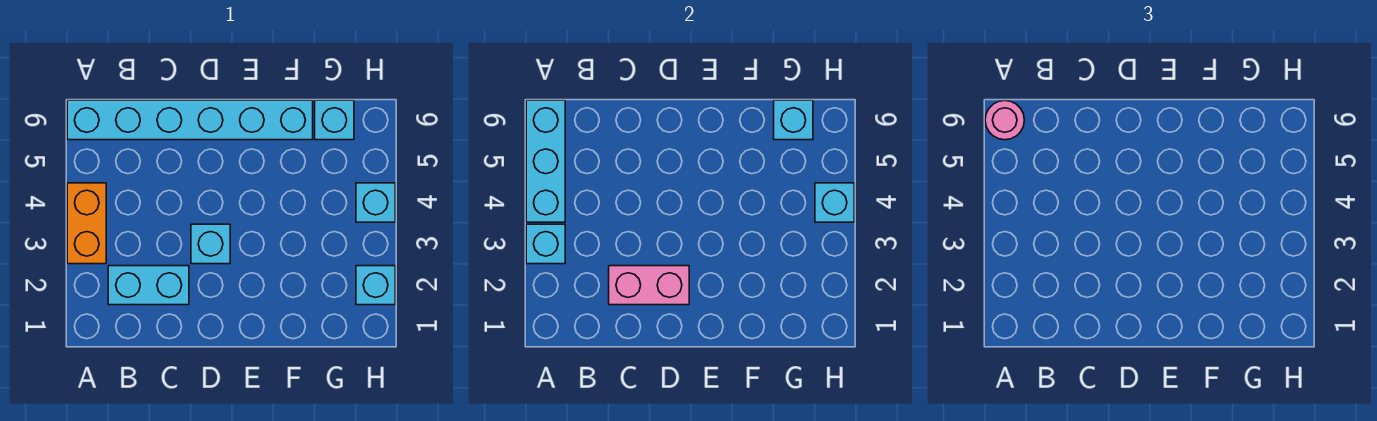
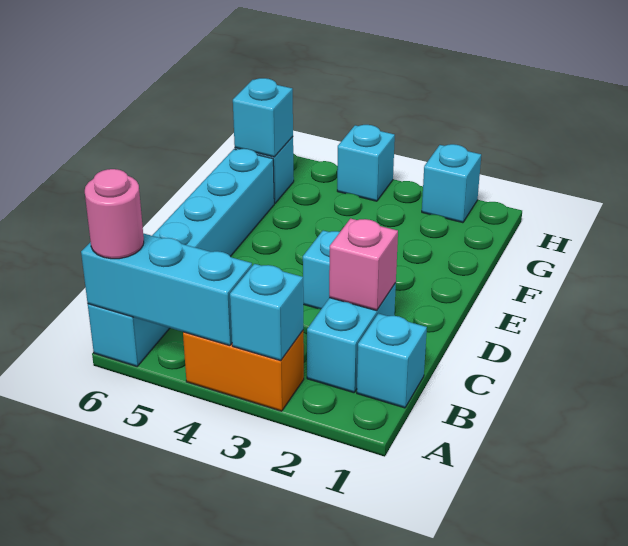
pink 1x2 brick [609,266,689,305] -> pink 1x1 brick [329,219,398,311]
cyan 1x1 brick [815,183,854,222] -> cyan 1x1 brick moved to [357,313,427,408]

